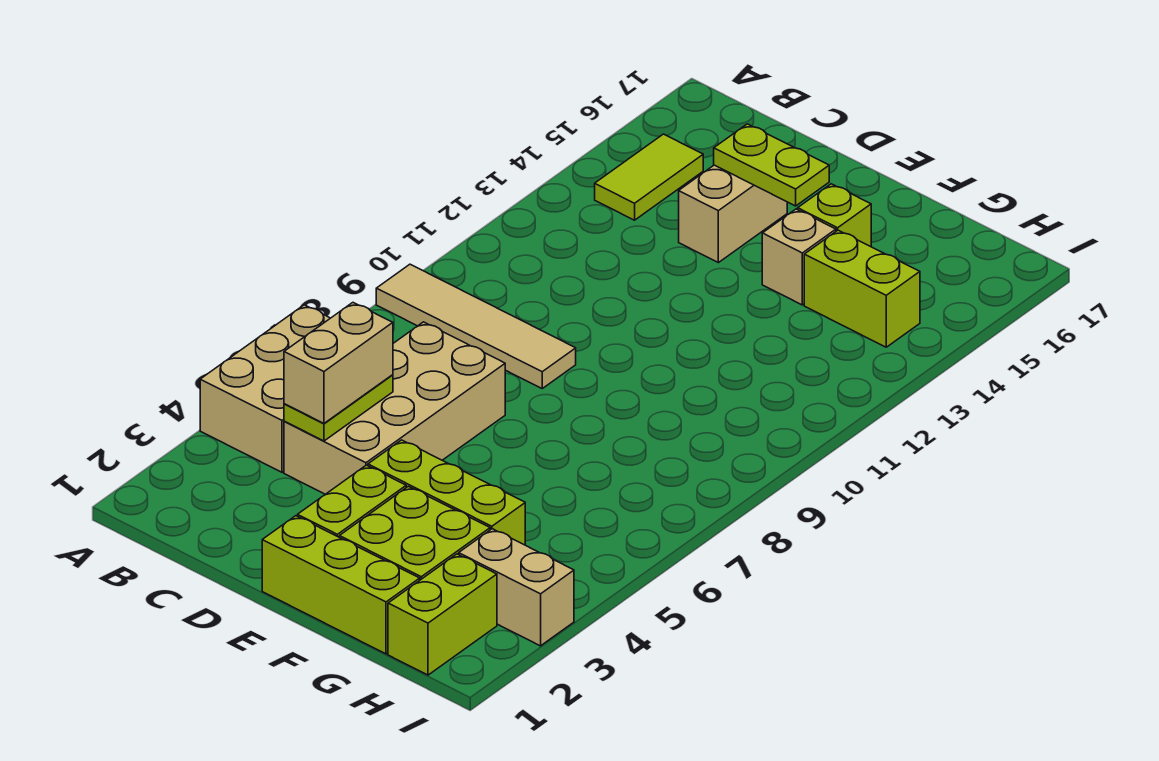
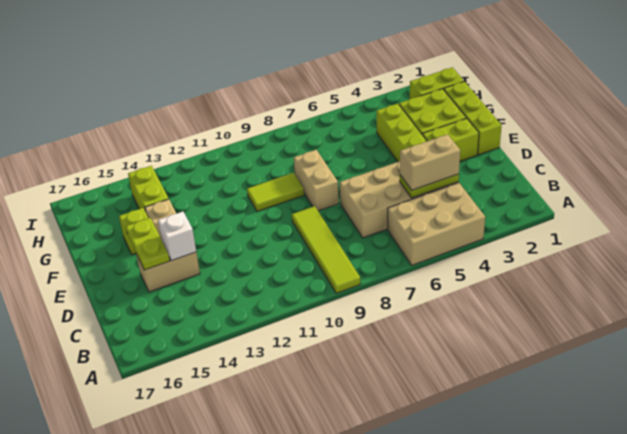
tan 1x4 tile [376,264,576,388] -> lime 1x4 tile [292,206,360,293]
lime 1x2 tile [595,134,703,220] -> lime 1x2 tile moved to [247,173,304,212]
none -> white 1x1 brick [158,212,196,261]
tan 1x2 brick [459,529,574,646] -> tan 1x2 brick moved to [294,150,339,211]

